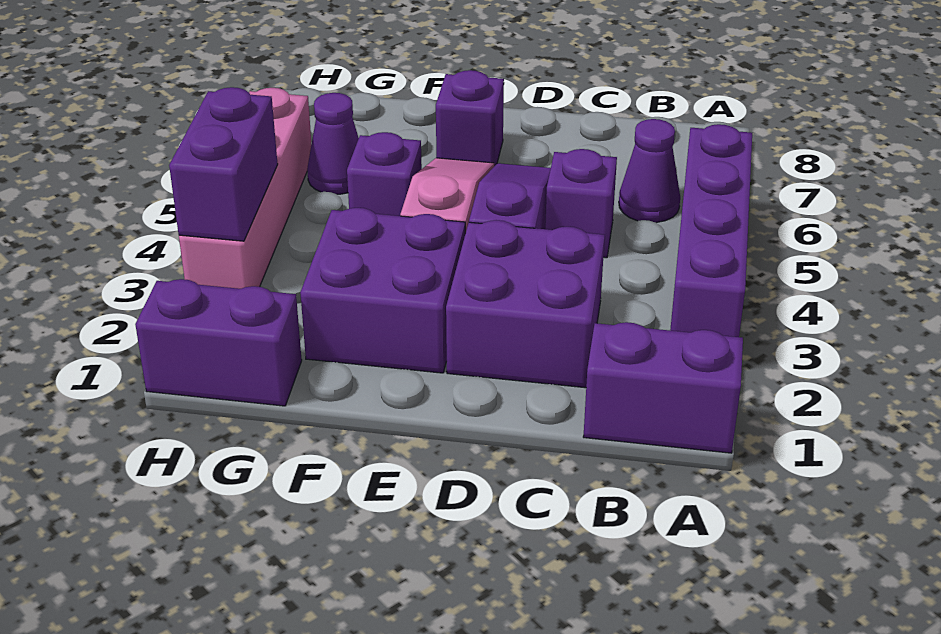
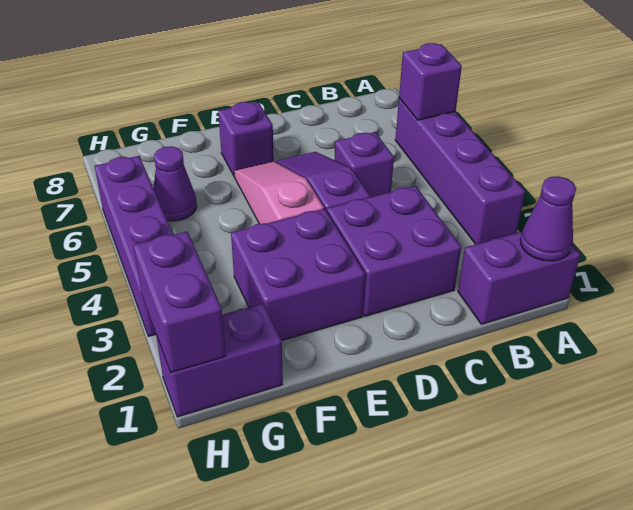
purple 1x1 cone [619,119,680,223] -> purple 1x1 cone moved to [520,176,576,261]
purple 1x1 brick [347,132,422,216] -> purple 1x1 brick moved to [399,43,462,120]
pink 1x4 brick [179,88,311,289] -> purple 1x4 brick [95,156,173,336]
purple 1x2 brick [169,87,278,241] -> purple 1x2 brick moved to [133,232,226,373]

